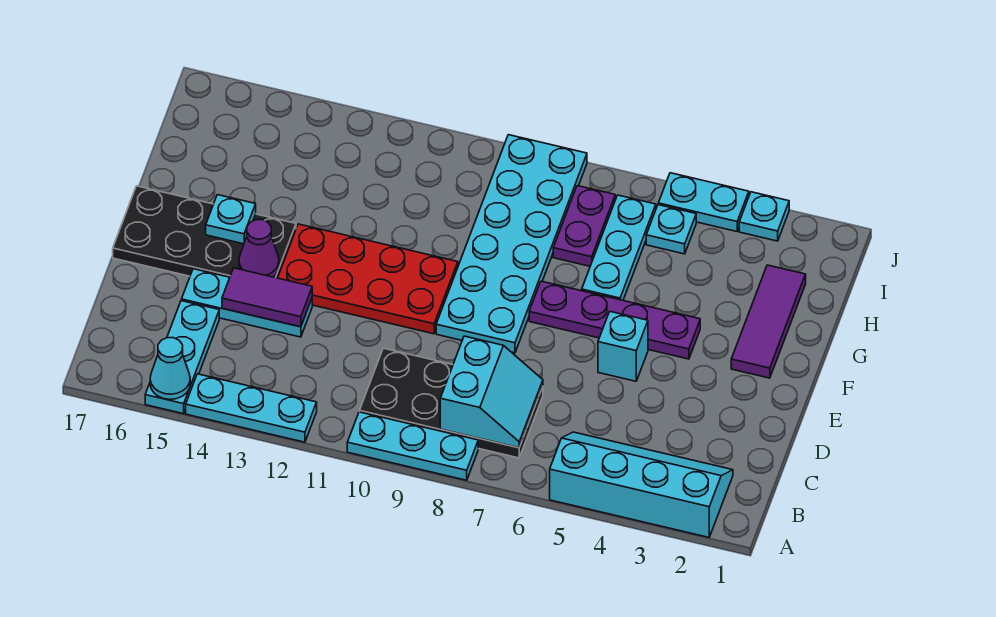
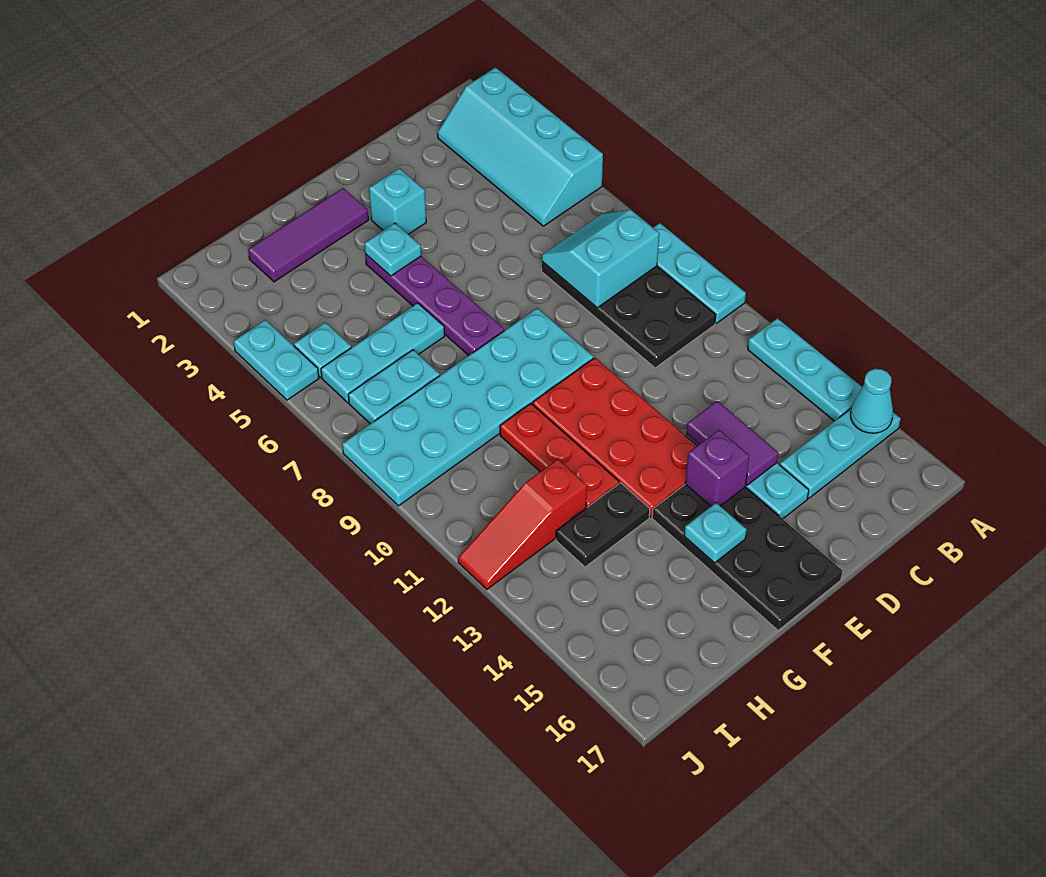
cyan 1x1 brick [598,312,648,381] -> cyan 1x1 brick moved to [369,168,426,234]
purple 1x1 cone [239,220,279,277] -> purple 1x1 brick [685,430,749,506]
none -> red 1x3 plate [500,404,619,508]
none -> black 1x2 plate [556,483,650,567]
purple 1x2 plate [553,186,615,266] -> cyan 1x2 plate [348,350,440,424]
none -> red 1x3 slope [458,459,587,589]
cyan 1x1 plate [739,192,789,241] -> cyan 1x1 plate moved to [365,223,421,276]

